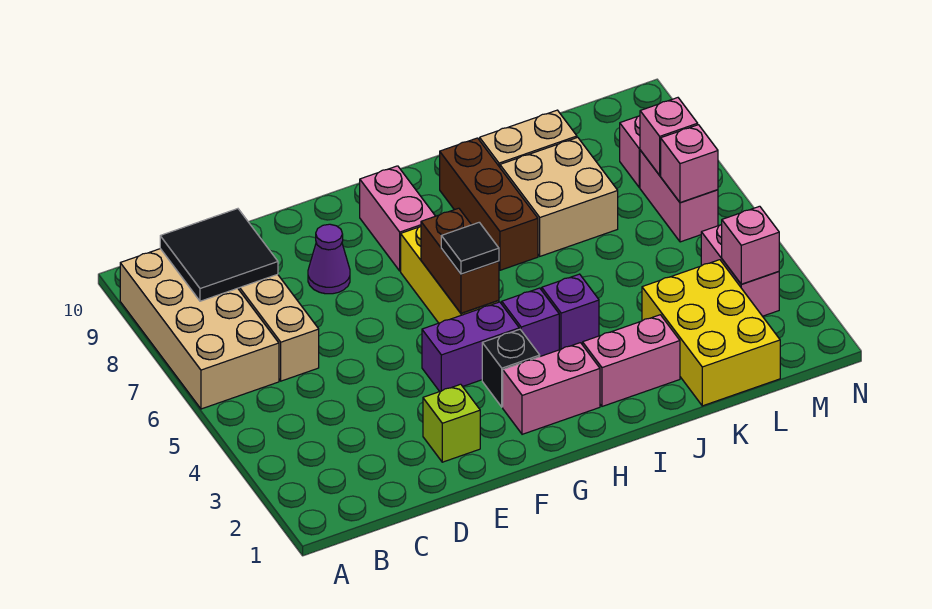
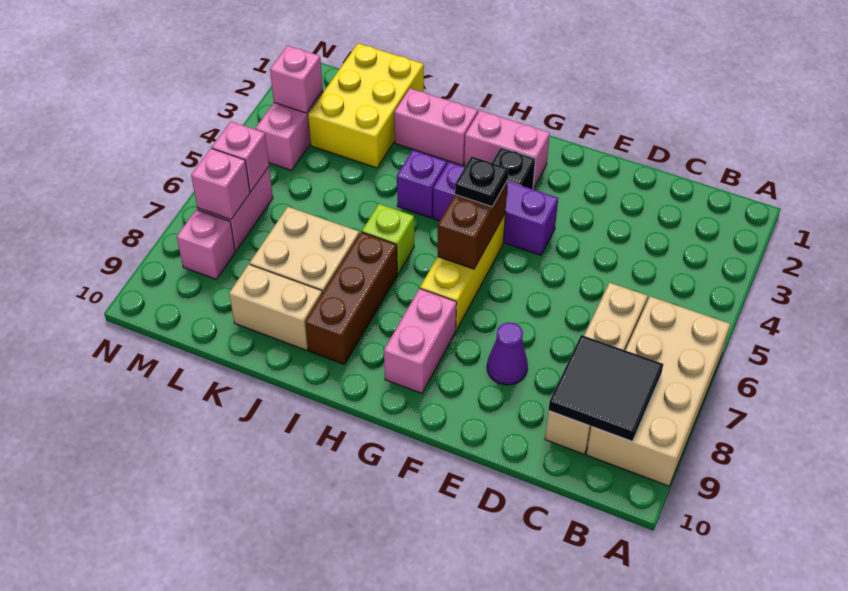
lime 1x1 brick [423,384,480,462] -> lime 1x1 brick moved to [362,204,414,274]
black 1x1 tile [441,222,499,274] -> black 1x1 plate [455,156,508,207]

